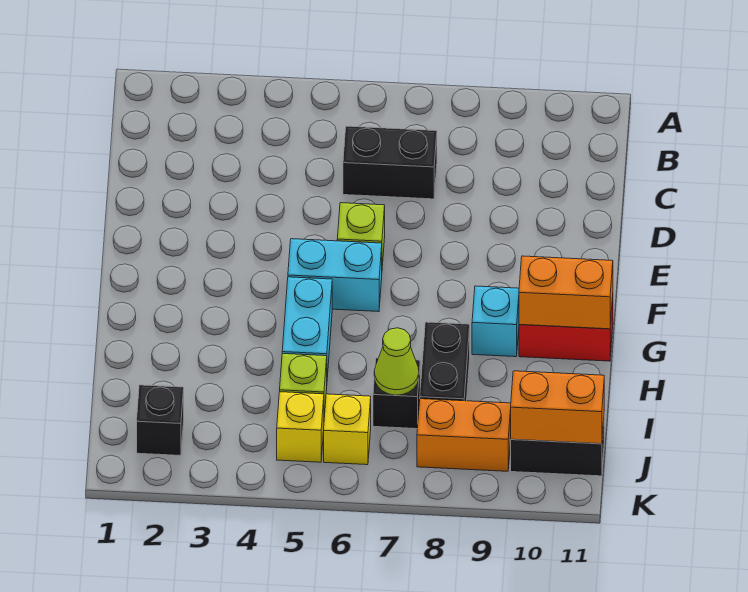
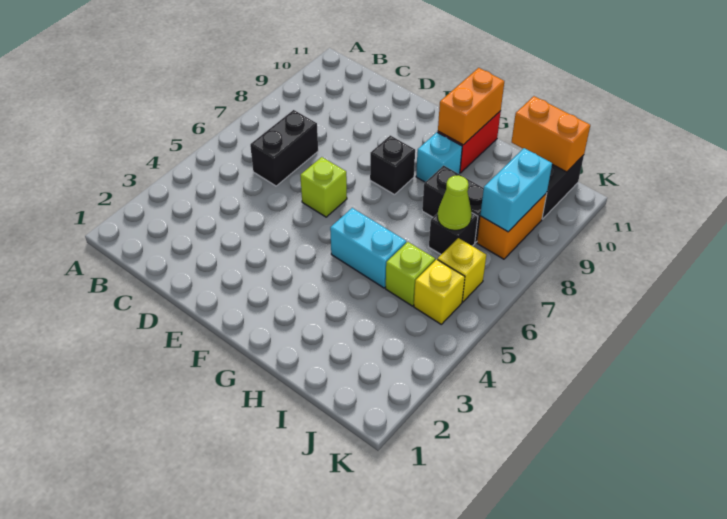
cyan 1x2 brick [288,239,382,312] -> cyan 1x2 brick moved to [480,148,552,232]
black 1x1 brick [137,385,184,455] -> black 1x1 brick moved to [370,135,415,195]
orange 1x2 brick [511,371,604,444] -> orange 1x2 brick turned to [512,96,590,172]

